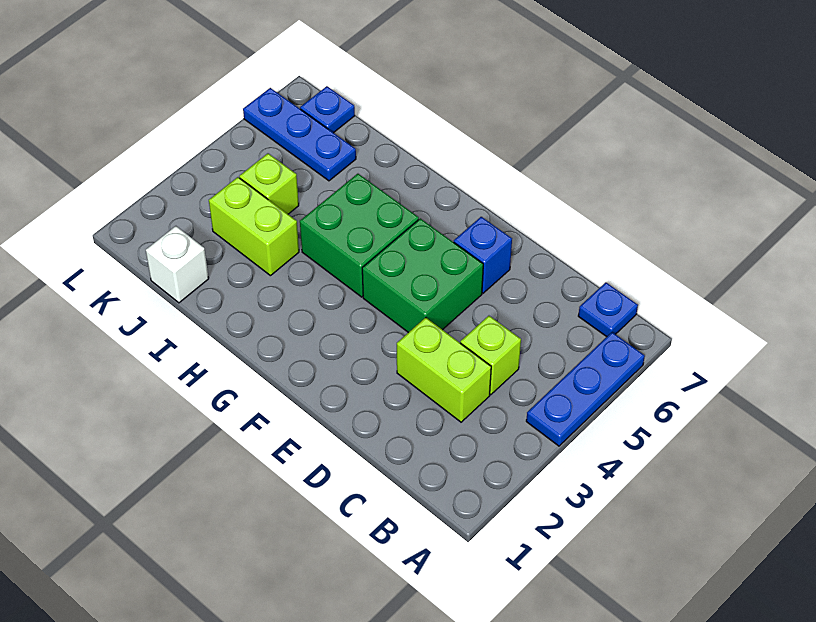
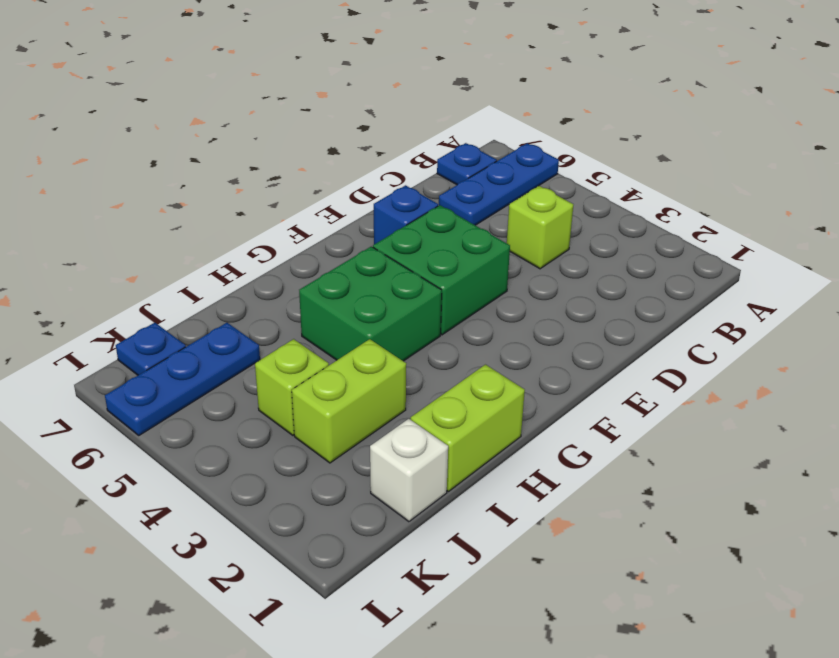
blue 1x3 plate [526,332,645,446] -> blue 1x3 plate turned to [439,143,559,225]
lime 1x2 brick [397,318,491,422] -> lime 1x2 brick moved to [411,365,525,491]

